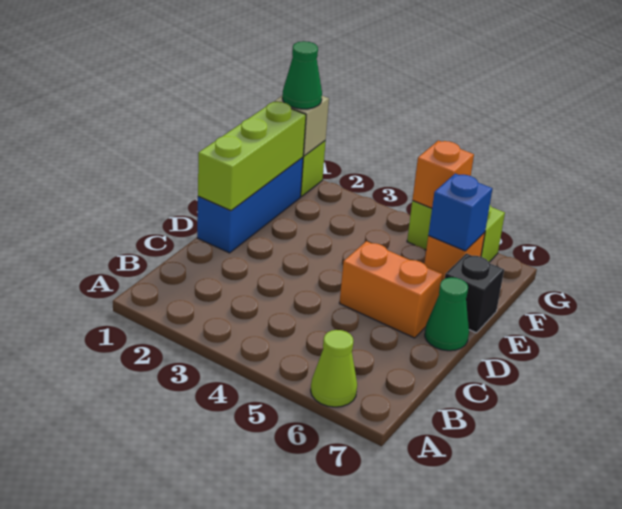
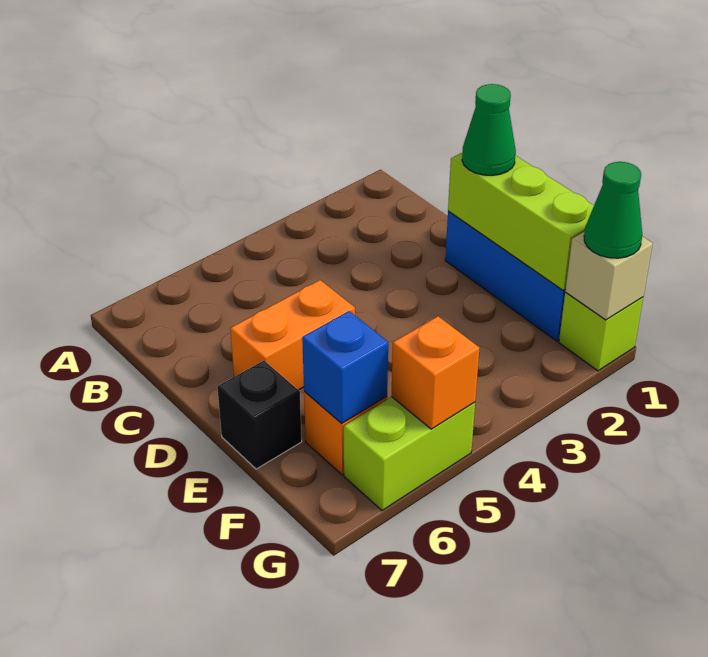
lime 1x1 cone [311,330,357,407] -> none
green 1x1 cone [425,277,469,351] -> green 1x1 cone moved to [462,84,516,175]

